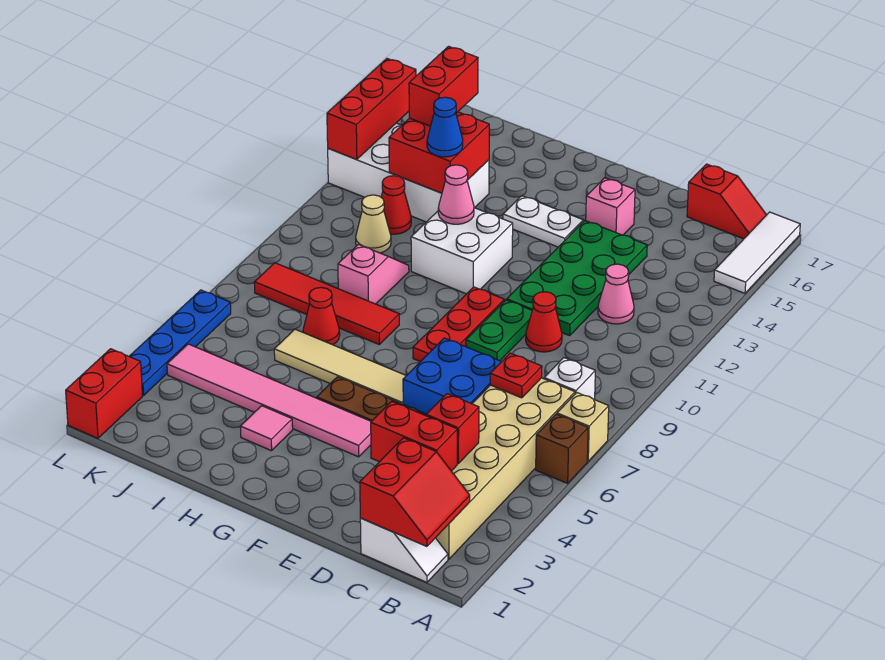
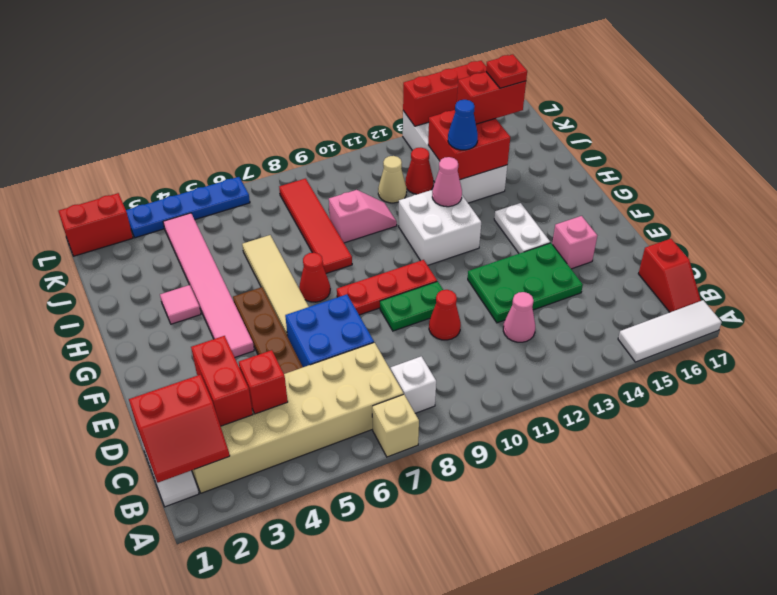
brown 1x1 brick [536,414,588,483] -> none
red 1x1 plate [490,353,542,398] -> red 1x1 plate moved to [486,54,527,88]
green 2x4 plate [507,221,647,336] -> green 2x3 plate [468,243,583,323]
red 1x1 cone [303,287,340,345] -> red 1x1 cone moved to [299,253,330,302]

